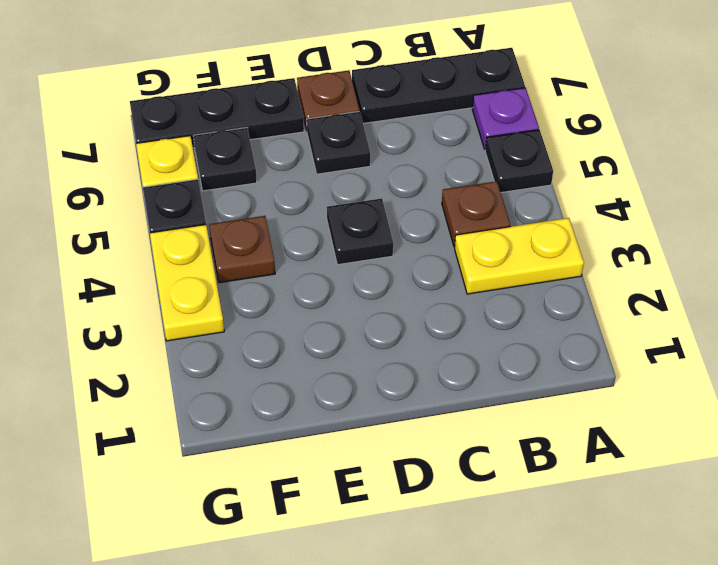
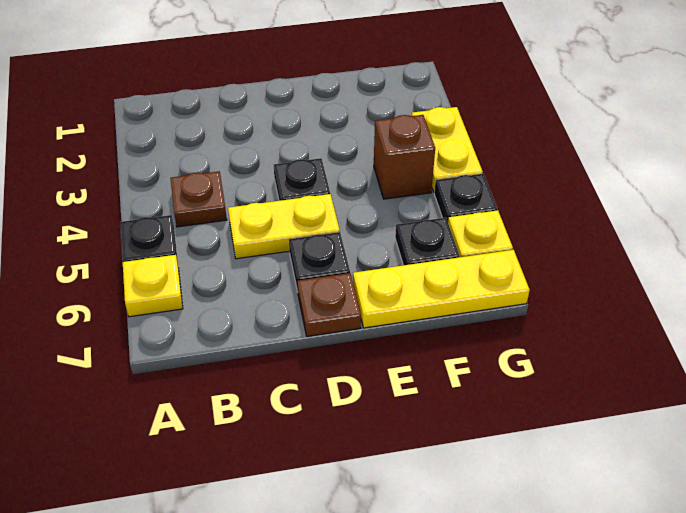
yellow 1x2 plate [455,218,584,294] -> yellow 1x2 plate moved to [228,194,340,259]
purple 1x1 plate [472,88,539,149] -> yellow 1x1 plate [123,255,183,317]
black 1x3 plate [352,48,525,123] -> none
black 1x3 plate [130,78,304,148] -> yellow 1x3 plate [353,250,530,328]
brown 1x1 plate [209,216,275,283] -> brown 1x1 brick [374,115,435,199]

